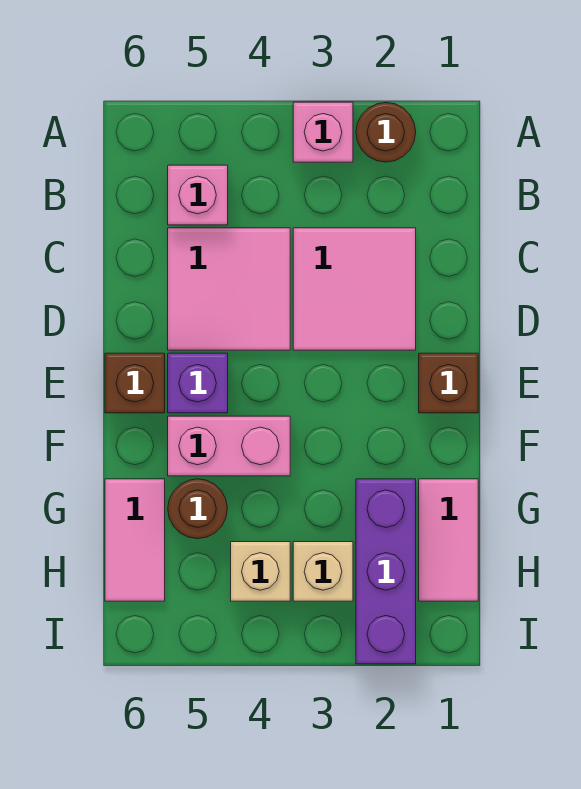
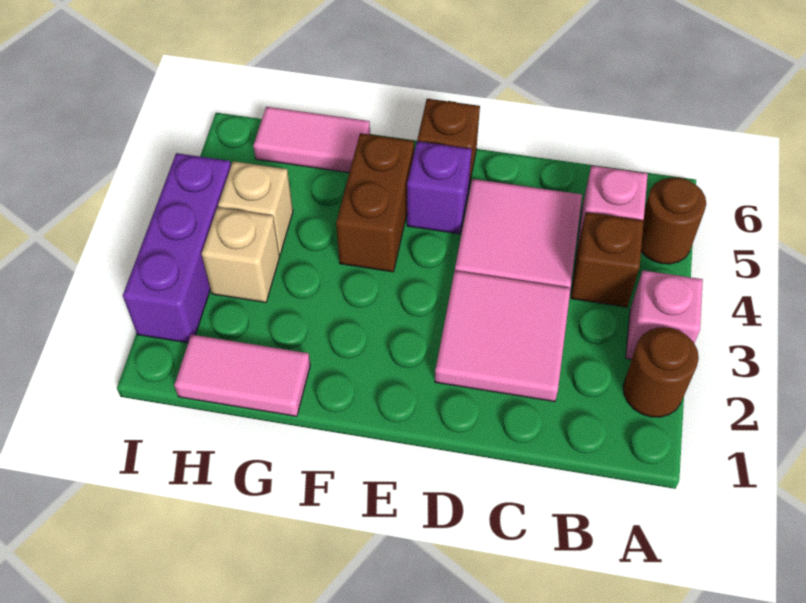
brown 1x1 brick [419,353,478,413] -> brown 1x1 brick moved to [571,212,644,307]
pink 1x2 brick [168,416,290,476] -> brown 1x2 brick [336,133,414,272]
purple 1x3 brick [356,479,416,664] -> purple 1x3 brick turned to [123,153,231,343]
brown 1x1 round brick [168,479,227,539] -> brown 1x1 round brick moved to [641,178,706,264]

